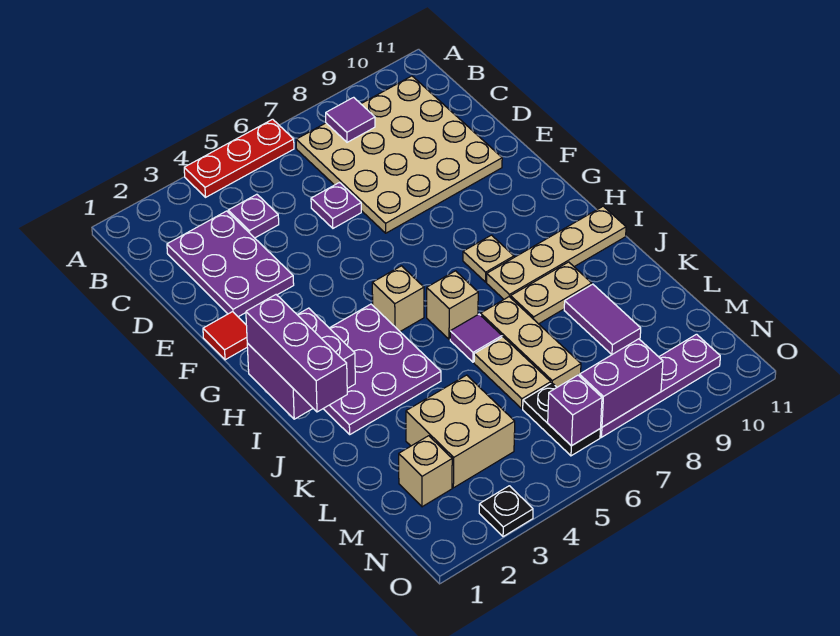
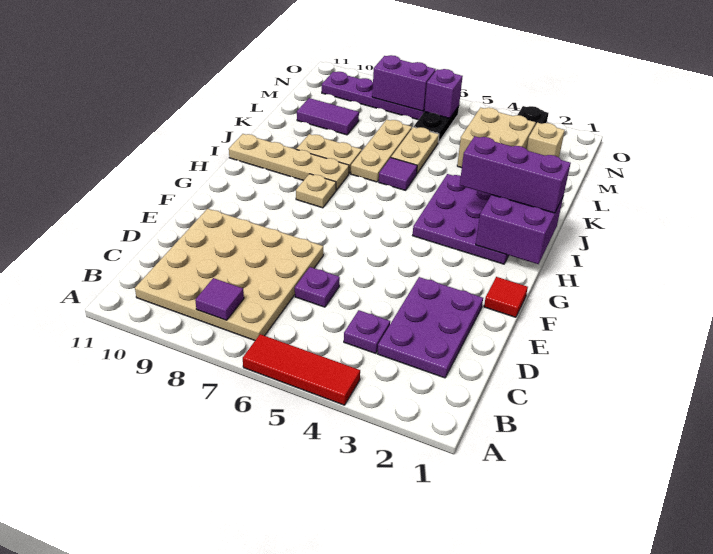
red 1x3 plate [184,119,294,197] -> red 1x3 tile [243,334,360,405]
purple 1x3 brick [246,295,347,412] -> purple 1x3 brick turned to [460,136,571,213]
tan 1x1 brick [372,266,424,331] -> none
tan 1x1 brick [427,271,478,339] -> none
purple 1x2 tile [564,284,641,354] -> purple 1x2 tile turned to [297,98,359,135]

